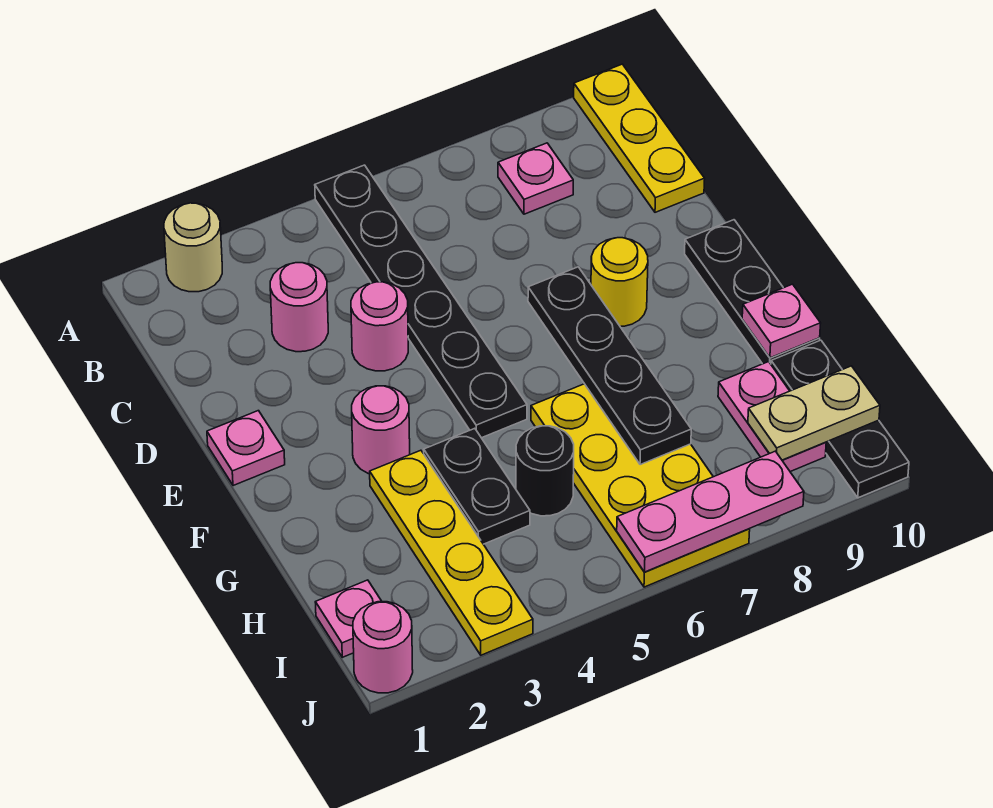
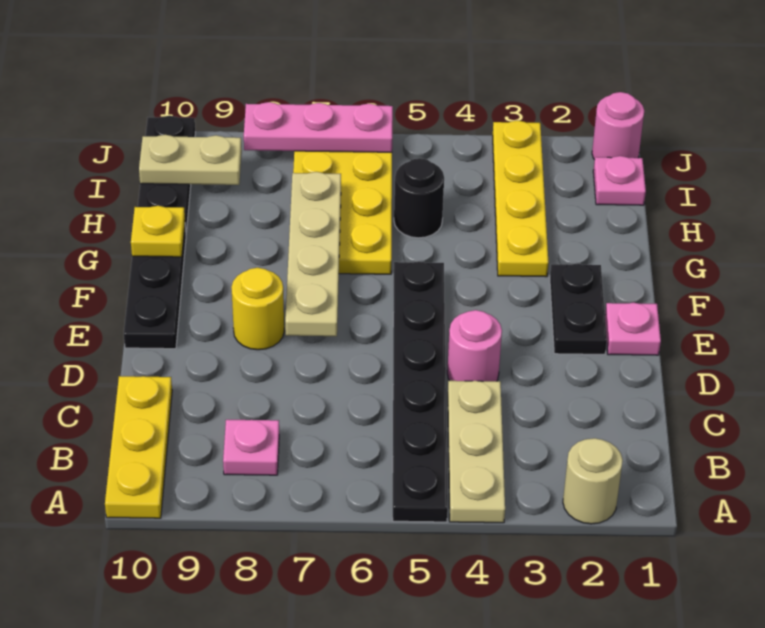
none -> tan 1x3 plate [448,381,505,523]
pink 1x1 round brick [270,263,328,352] -> none
black 1x4 plate [528,267,691,465] -> tan 1x4 plate [285,172,341,336]
pink 1x1 round brick [352,386,410,474] -> none
black 1x2 plate [424,428,530,544] -> black 1x2 plate moved to [550,263,607,354]
pink 1x1 plate [742,284,821,358] -> yellow 1x1 plate [131,206,185,257]
pink 1x2 plate [718,362,826,472] -> none

